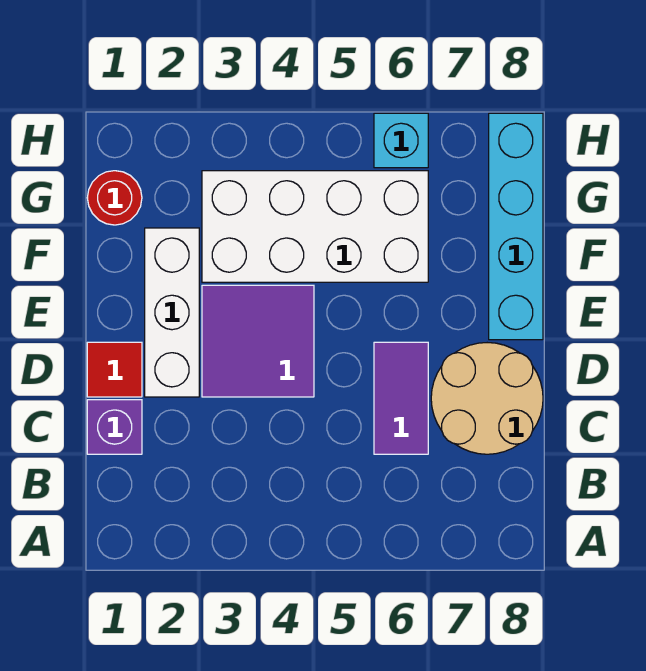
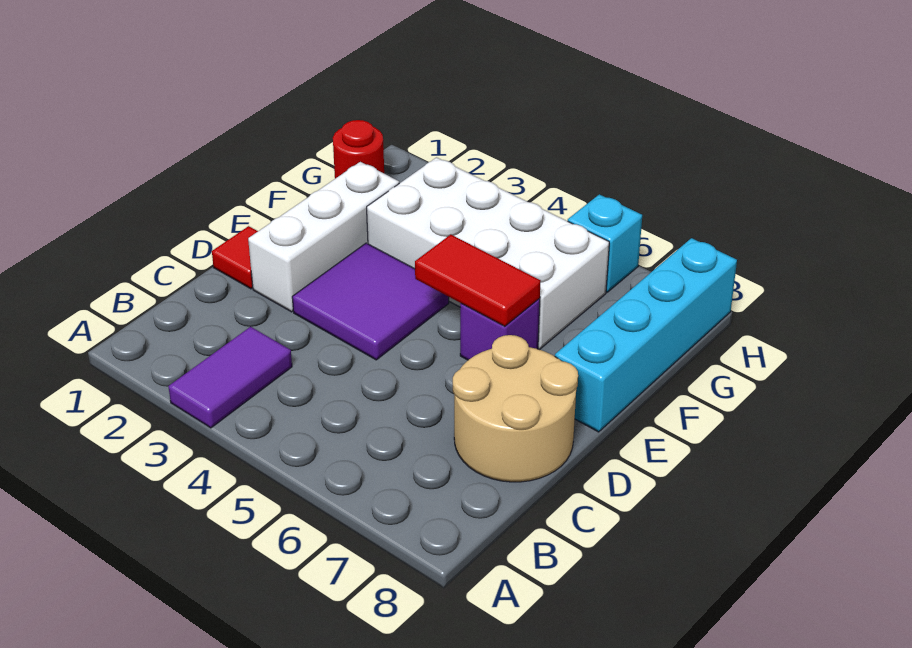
purple 1x1 brick [87,400,142,454] -> purple 1x1 brick moved to [460,299,540,360]
purple 1x2 tile [374,342,428,454] -> purple 1x2 tile moved to [168,327,292,428]
none -> red 1x2 tile [415,235,540,326]

